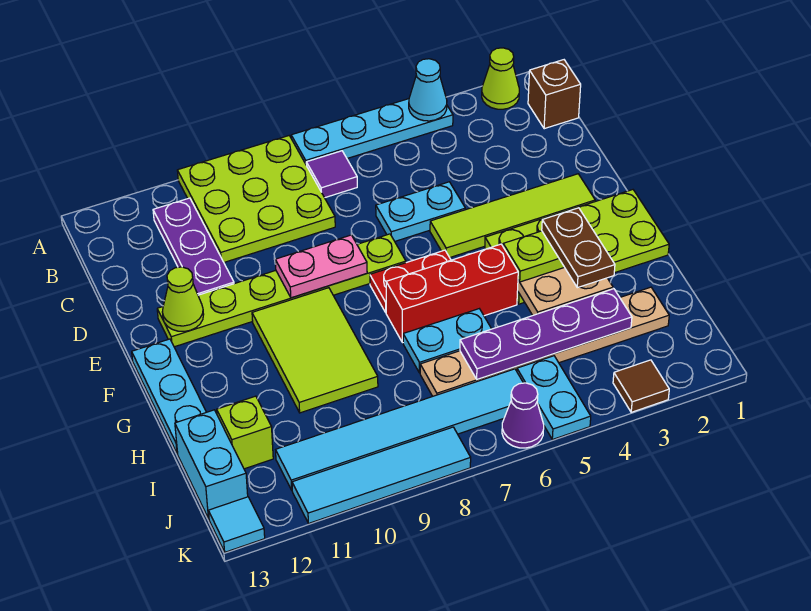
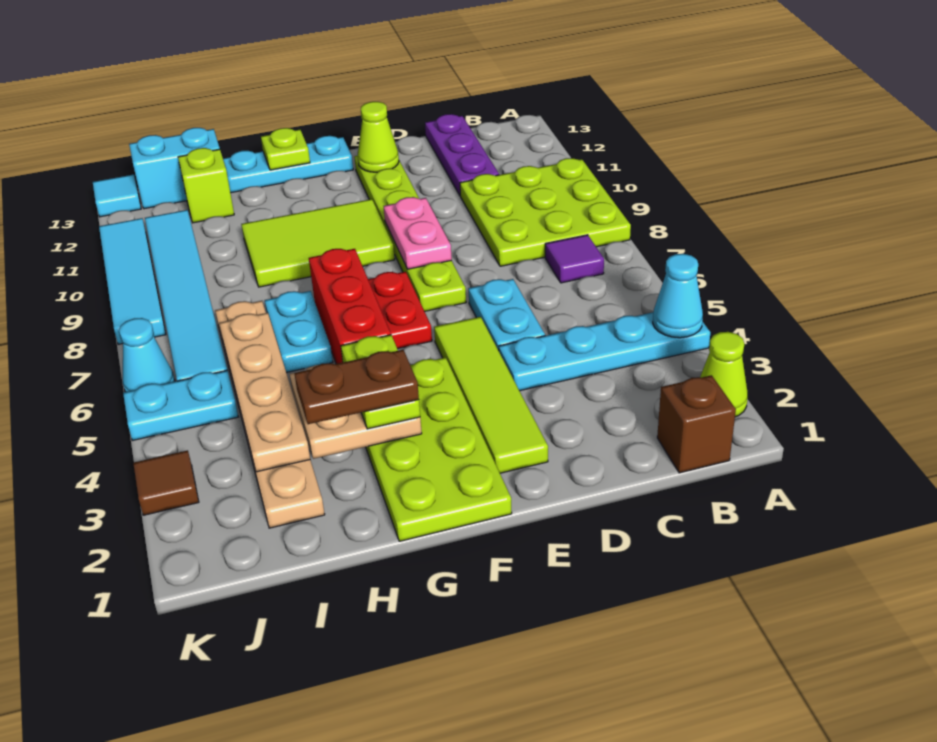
cyan 1x4 plate [291,99,453,165] -> cyan 1x4 plate turned to [499,312,710,391]
purple 1x3 plate [153,198,234,295] -> purple 1x3 plate turned to [425,114,499,195]
none -> lime 1x1 plate [261,128,310,170]
purple 1x4 plate [460,289,632,379] -> tan 1x4 plate [219,313,310,472]
purple 1x1 cone [502,383,544,448] -> cyan 1x1 cone [119,318,175,392]

